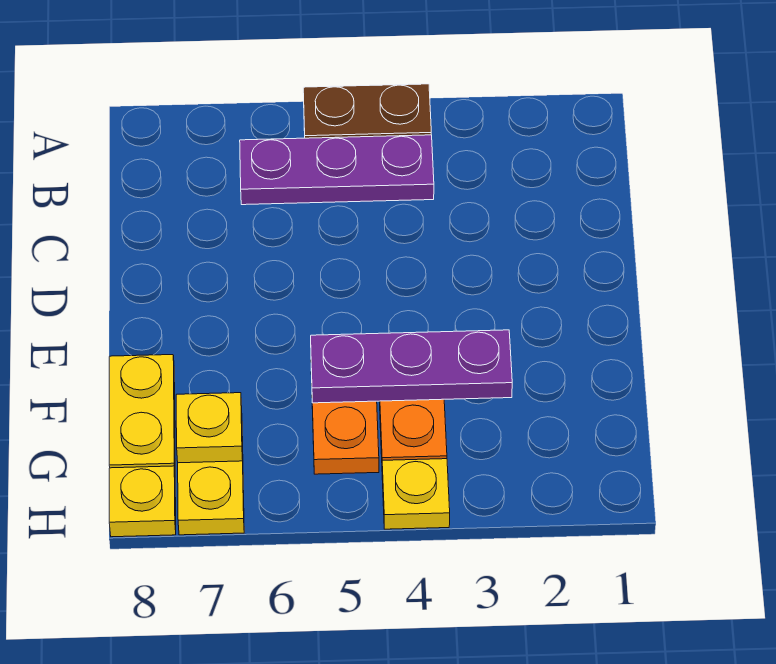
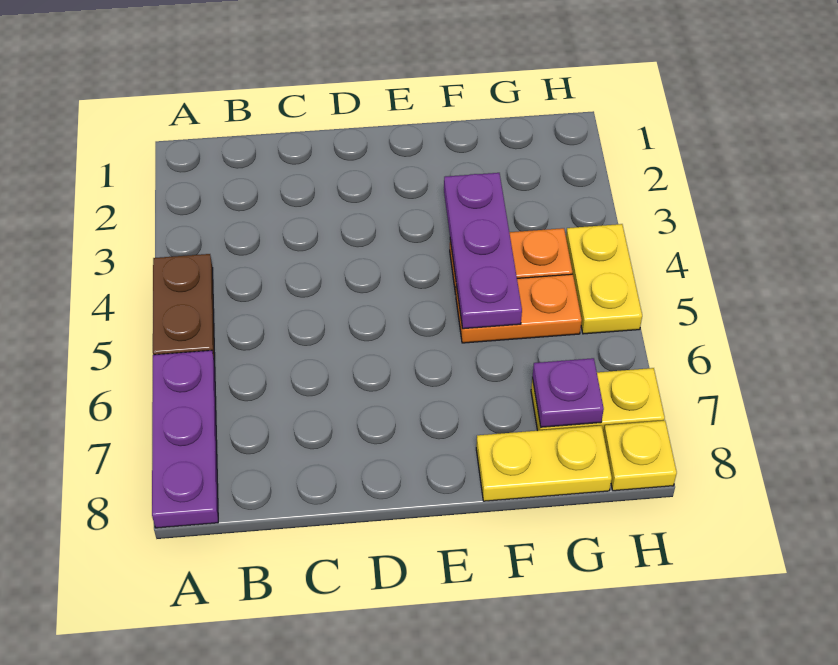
purple 1x3 plate [240,135,434,205] -> purple 1x3 plate moved to [152,350,218,528]
yellow 1x1 plate [176,393,243,463] -> purple 1x1 plate [532,358,604,427]
yellow 1x1 plate [382,459,450,529] -> yellow 1x2 plate [566,224,642,334]

